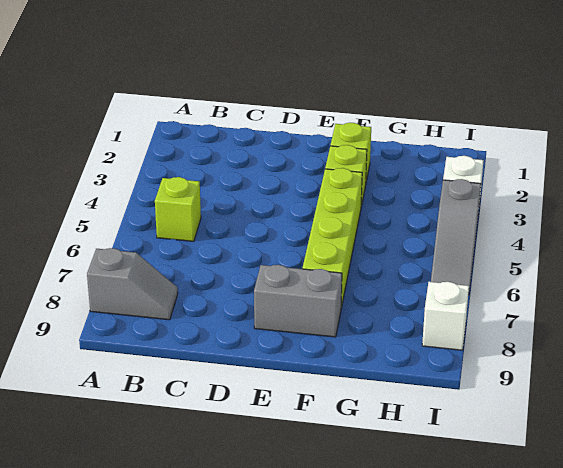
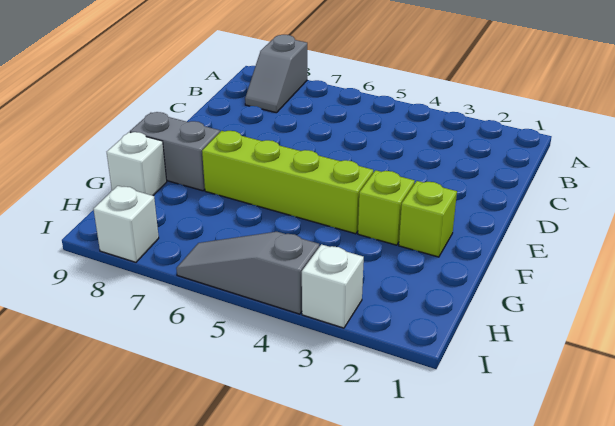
lime 1x1 brick [155,177,201,241] -> none
grey 1x2 brick [254,265,342,337] -> grey 1x2 brick turned to [130,112,220,191]
none -> white 1x1 brick [107,132,167,196]

